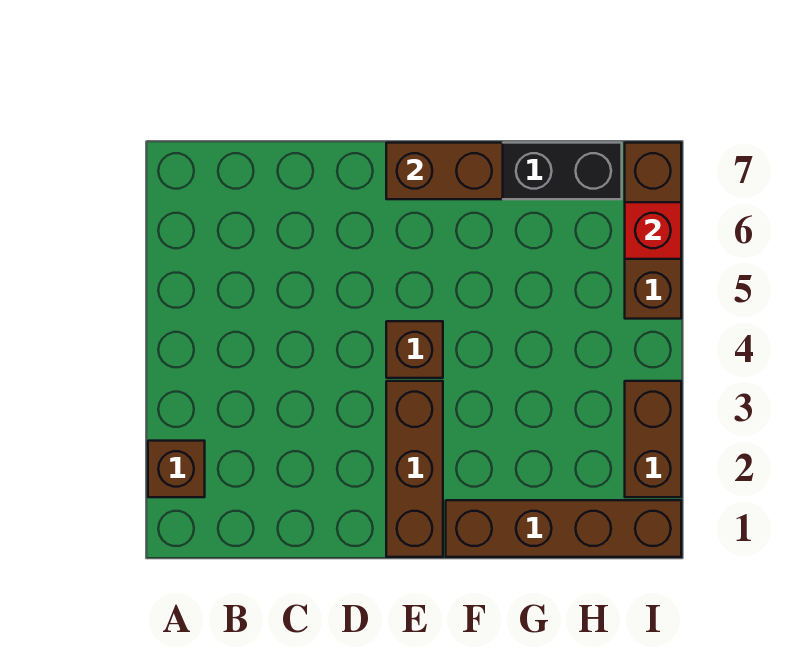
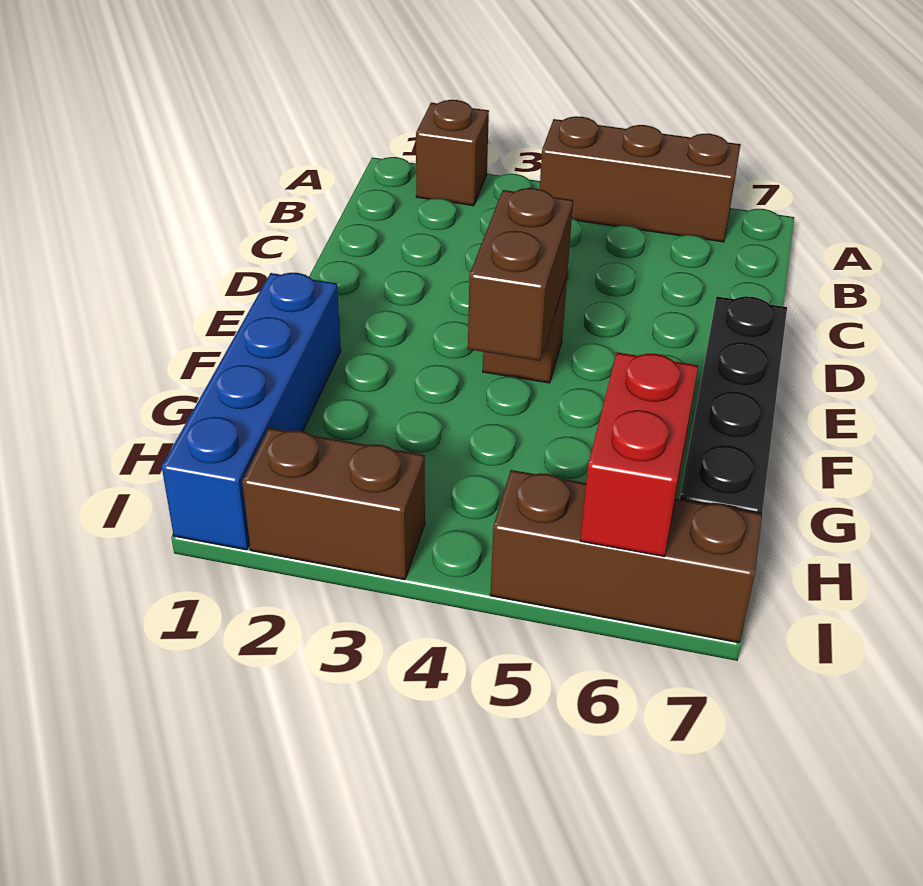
brown 1x3 brick [386,381,443,557] -> brown 1x3 brick moved to [540,116,741,242]
brown 1x2 brick [386,143,503,199] -> brown 1x2 brick moved to [468,188,573,361]
brown 1x4 brick [446,500,681,557] -> blue 1x4 brick [162,273,341,550]
red 1x1 brick [625,202,681,259] -> red 1x2 brick [580,352,698,556]

